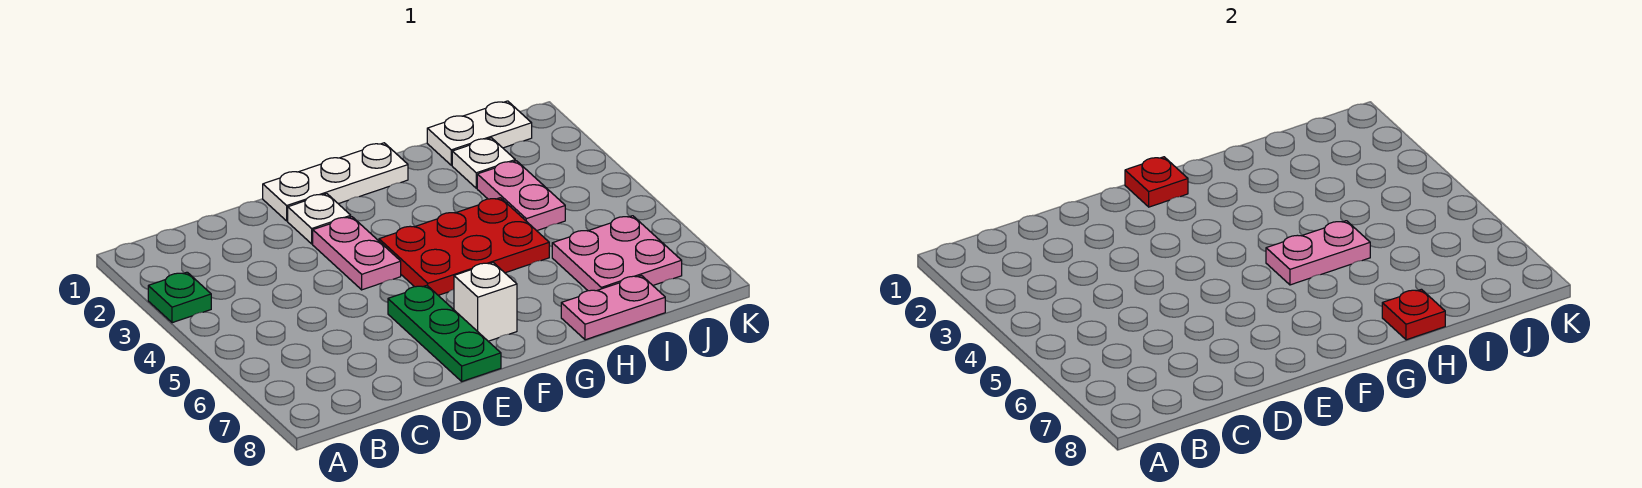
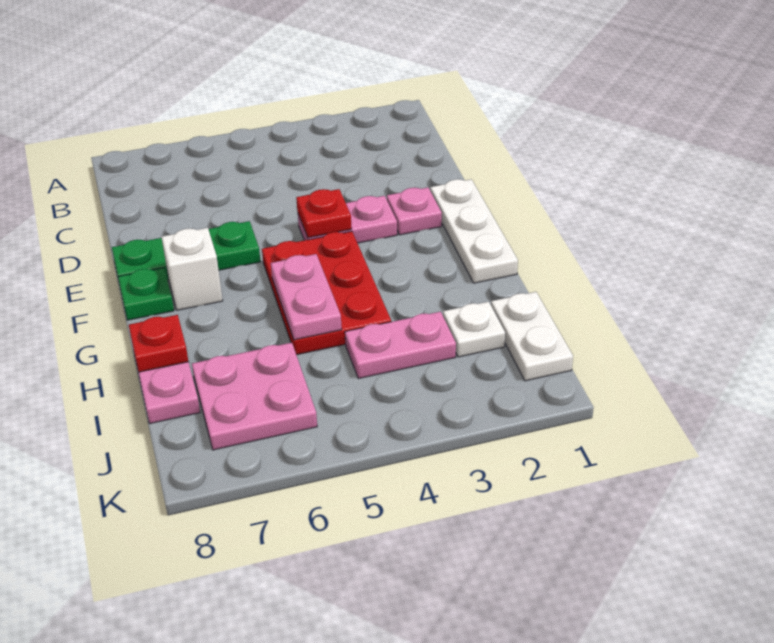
green 1x1 plate [148,272,211,323] -> green 1x1 plate moved to [118,268,174,320]
white 1x1 plate [288,194,351,244] -> pink 1x1 plate [387,188,442,235]
red 1x1 plate [1125,157,1188,207] -> red 1x1 plate moved to [296,189,352,238]

